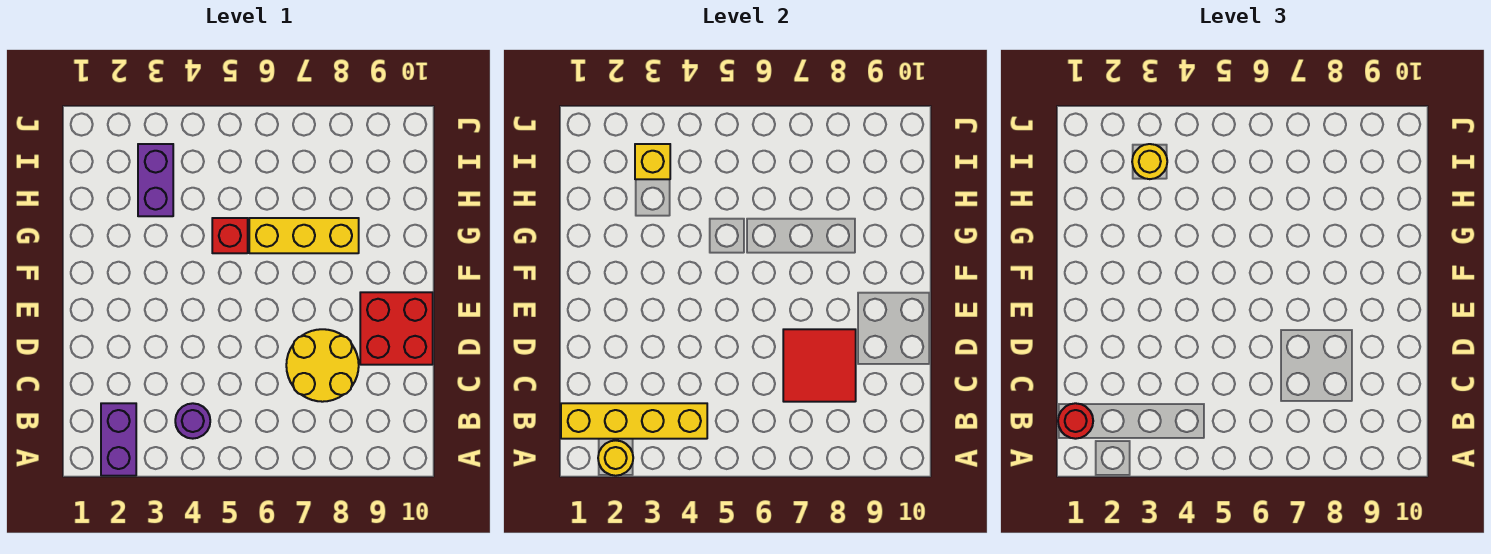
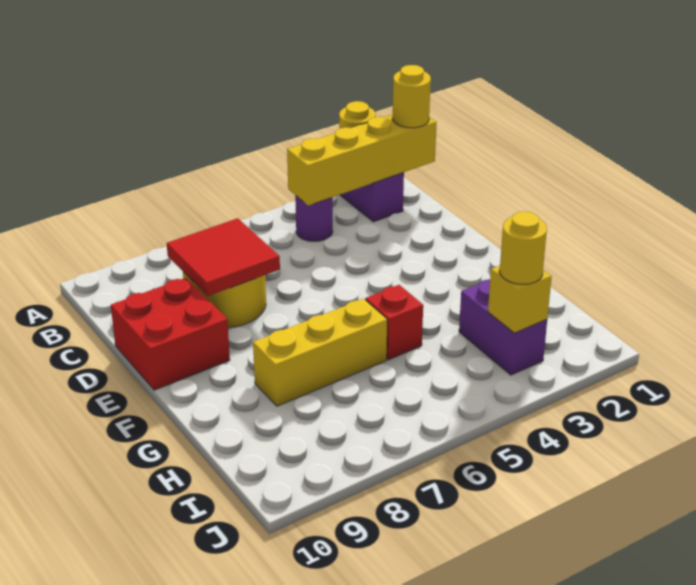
red 1x1 round brick [1058,403,1093,439] -> yellow 1x1 round brick [393,65,431,128]

